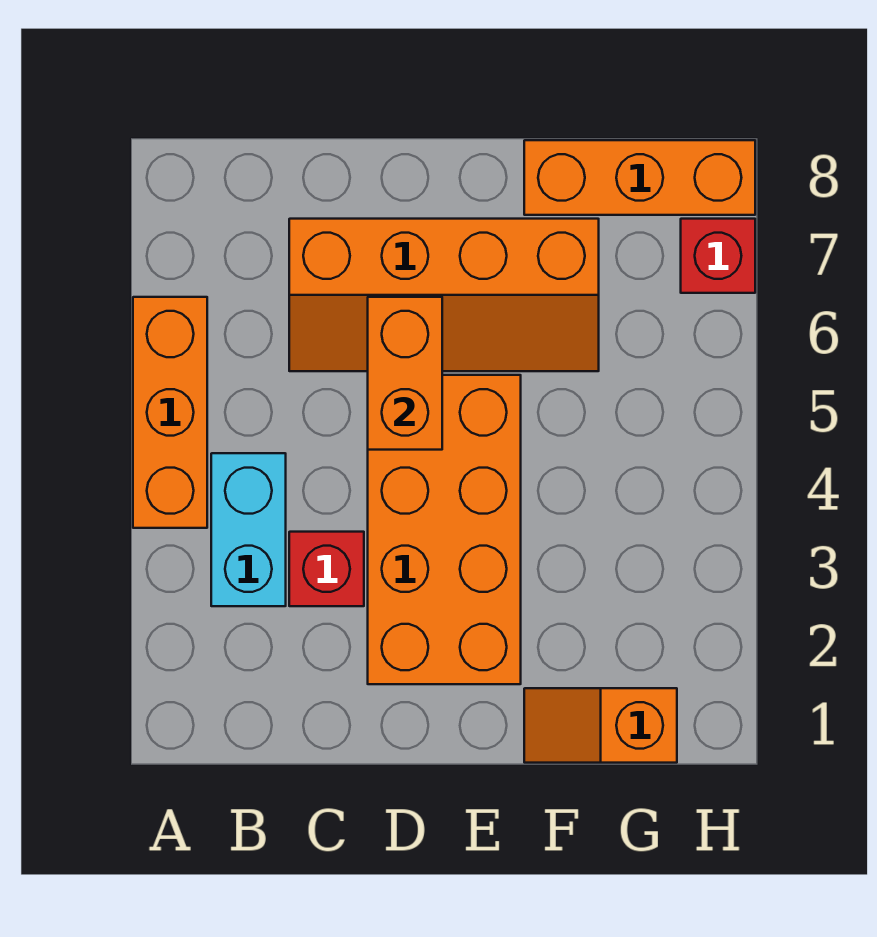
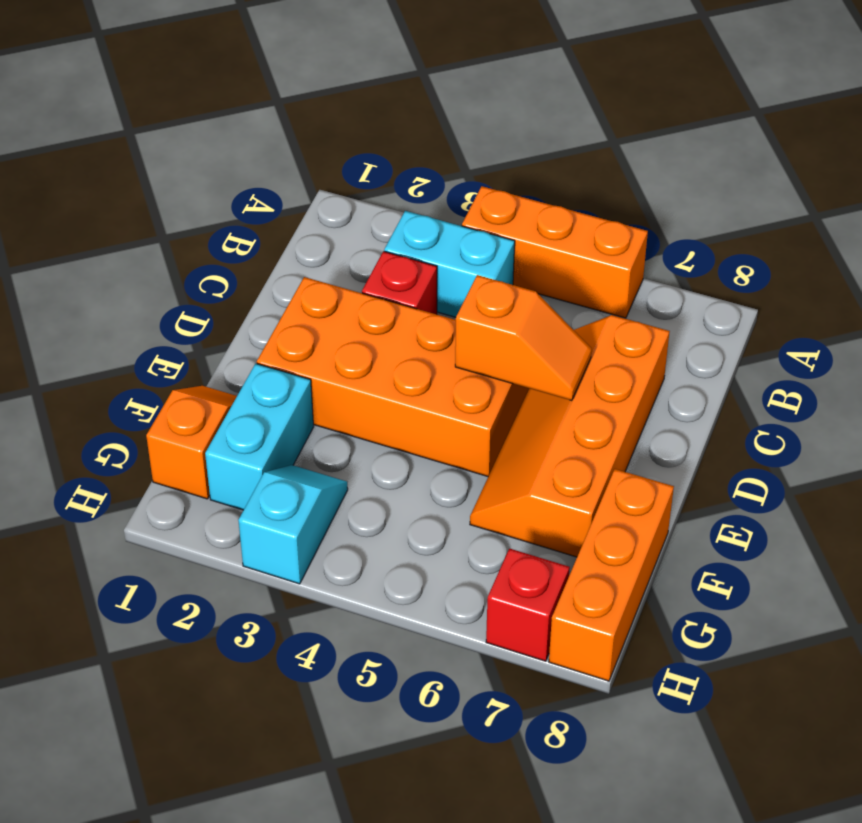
orange 1x2 brick [368,297,442,450] -> orange 1x2 slope [455,275,592,400]
none -> cyan 1x2 brick [205,364,314,510]
none -> cyan 1x2 slope [238,465,348,584]

